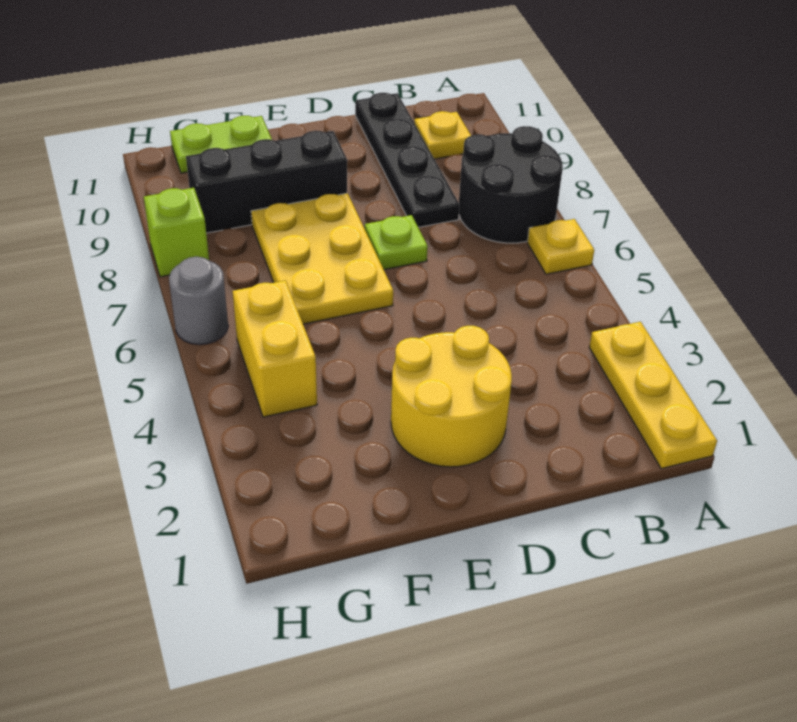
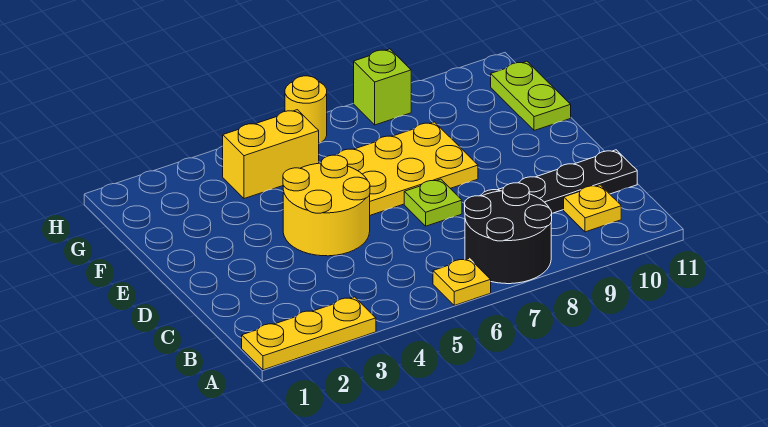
yellow 2x2 round brick [391,326,512,467] -> yellow 2x2 round brick moved to [283,155,370,256]
black 1x3 brick [186,131,347,233] -> none
grey 1x1 round brick [169,257,228,345] -> yellow 1x1 round brick [285,76,327,143]

